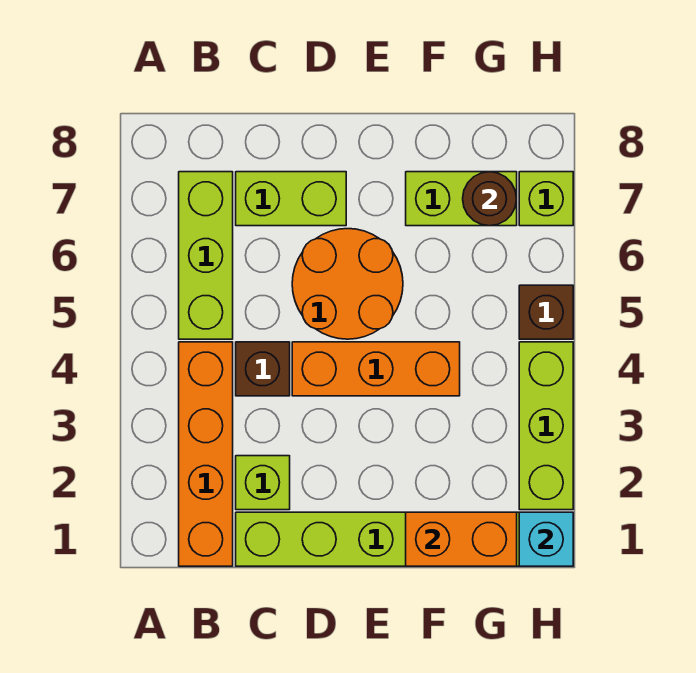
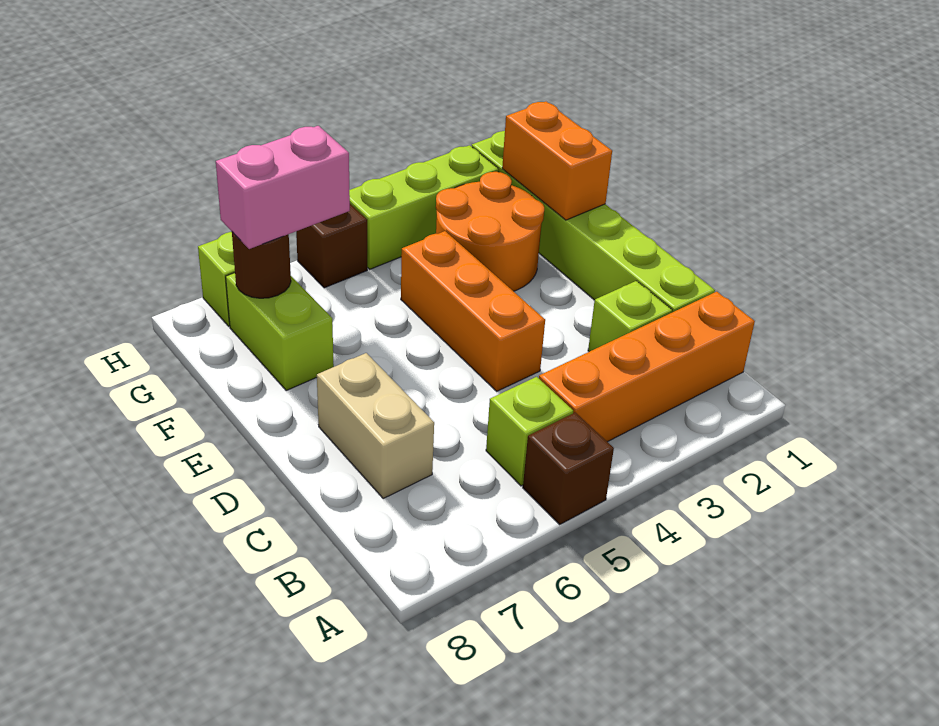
lime 1x3 brick [179,172,233,339] -> lime 1x1 brick [486,377,573,486]
brown 1x1 brick [236,342,290,396] -> brown 1x1 brick moved to [523,412,614,524]
lime 1x2 brick [236,172,346,226] -> tan 1x2 brick [317,353,434,498]
orange 2x2 round brick [292,229,403,339] -> orange 2x2 round brick moved to [436,172,544,291]
none -> pink 1x2 brick [216,126,350,249]
cyan 1x1 brick [519,512,573,566] -> none

